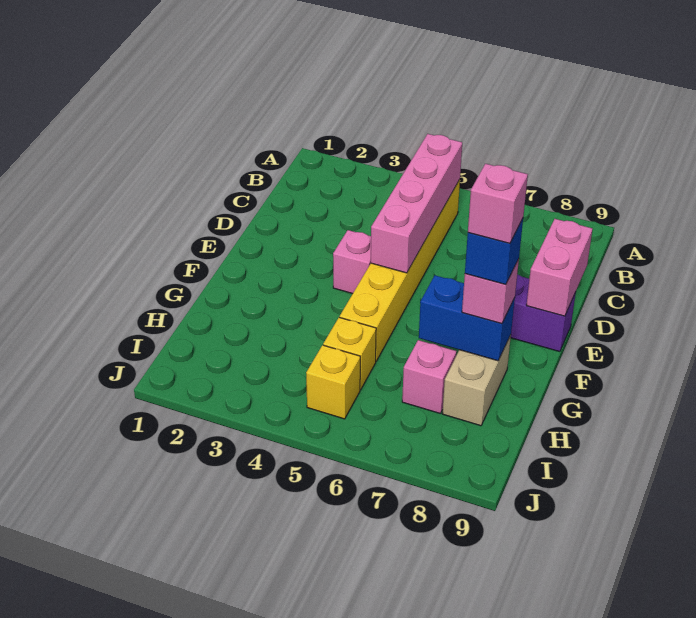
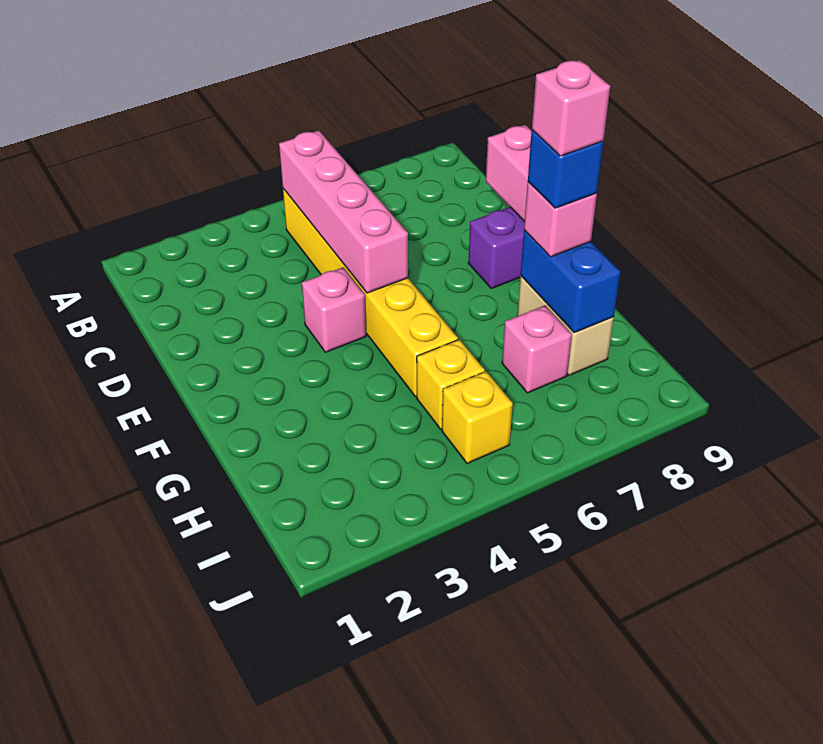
blue 1x2 brick [419,275,515,361] -> blue 1x2 brick turned to [521,230,621,333]

